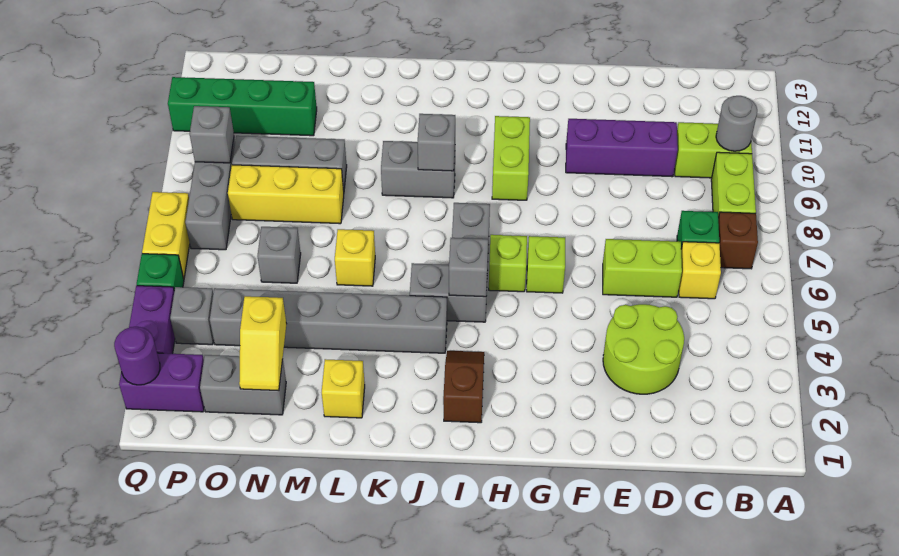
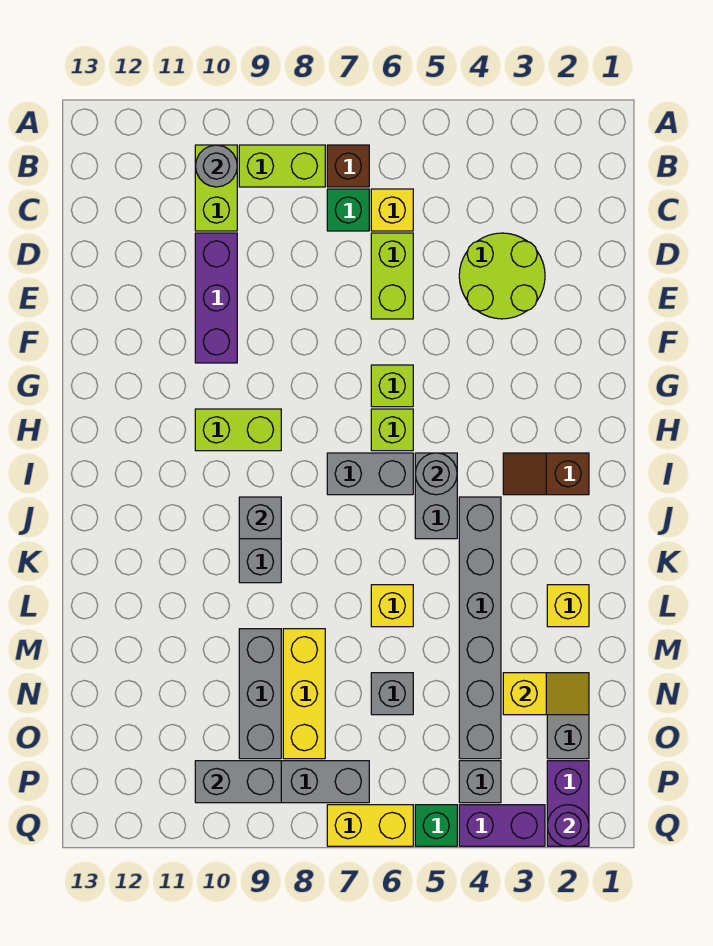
grey 1x1 brick [449,238,488,297] -> grey 1x1 round brick [415,453,457,495]
green 1x4 brick [168,77,317,136] -> none
grey 1x1 brick [190,106,234,163] -> grey 1x2 brick [195,761,281,803]

